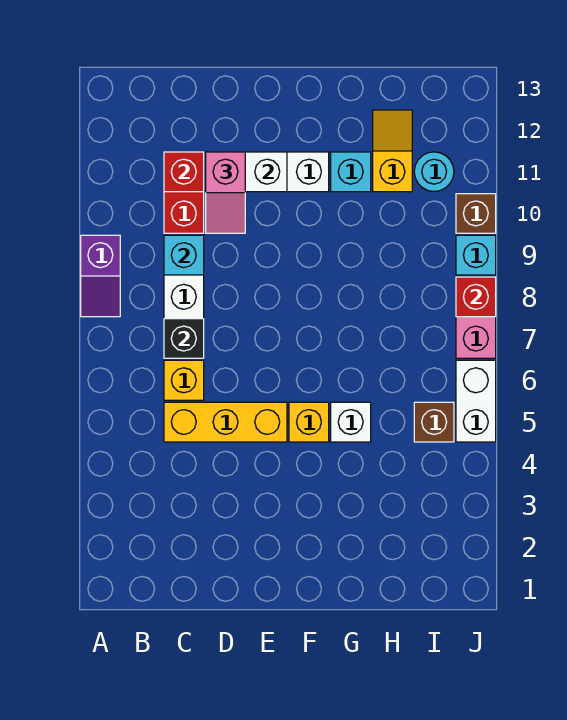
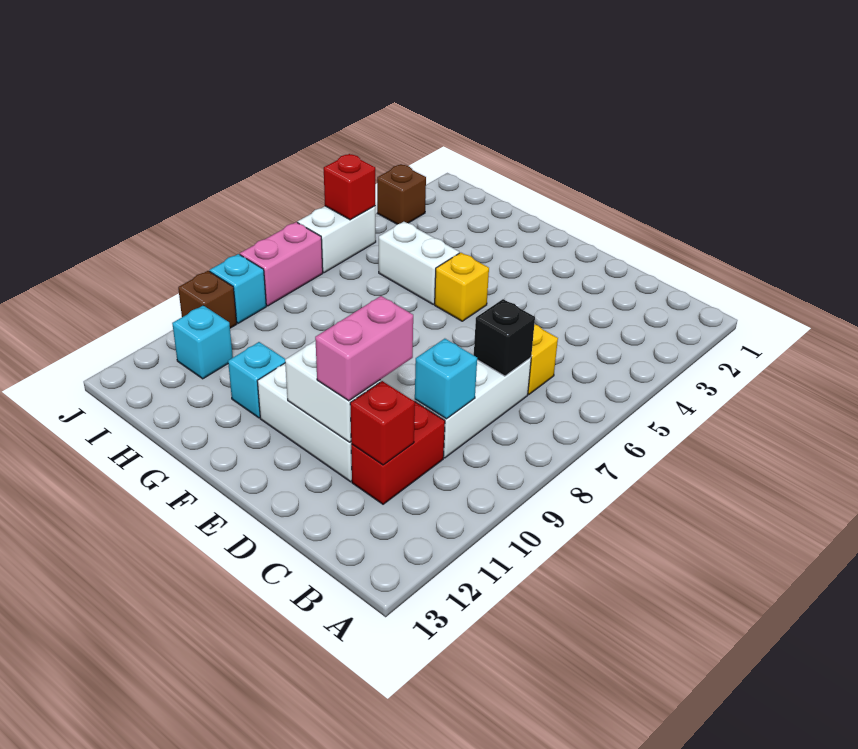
purple 1x2 slope [81,235,120,317] -> none
yellow 1x3 brick [164,402,287,442] -> none
pink 1x2 slope [206,152,245,233] -> pink 1x2 brick [315,296,413,401]
white 1x1 brick [331,402,371,442] -> white 1x2 brick [379,222,459,304]
yellow 1x2 slope [373,110,412,192] -> none
brown 1x1 brick [414,402,454,442] -> brown 1x1 brick moved to [377,164,426,224]
cyan 1x1 round brick [414,152,454,192] -> cyan 1x1 brick [172,305,233,379]
red 1x1 brick [456,277,496,317] -> red 1x1 brick moved to [324,154,375,220]

